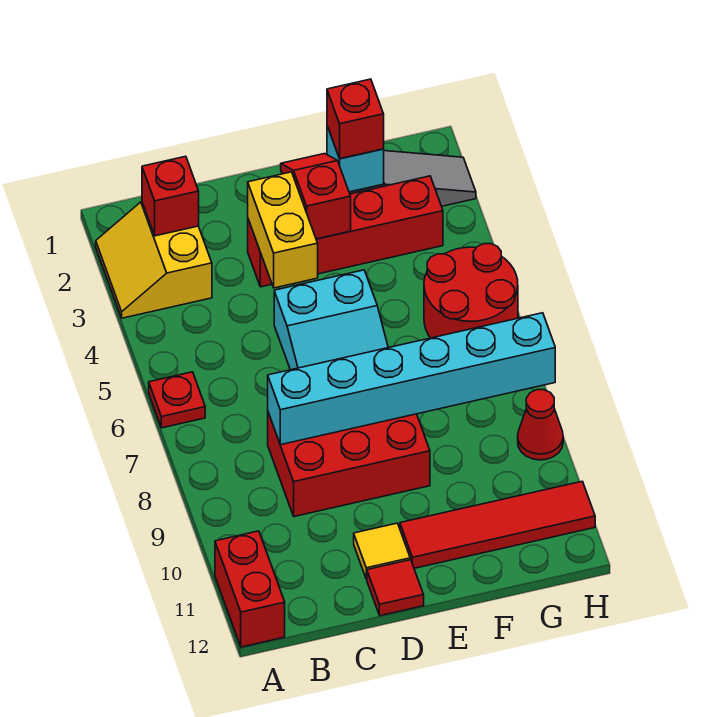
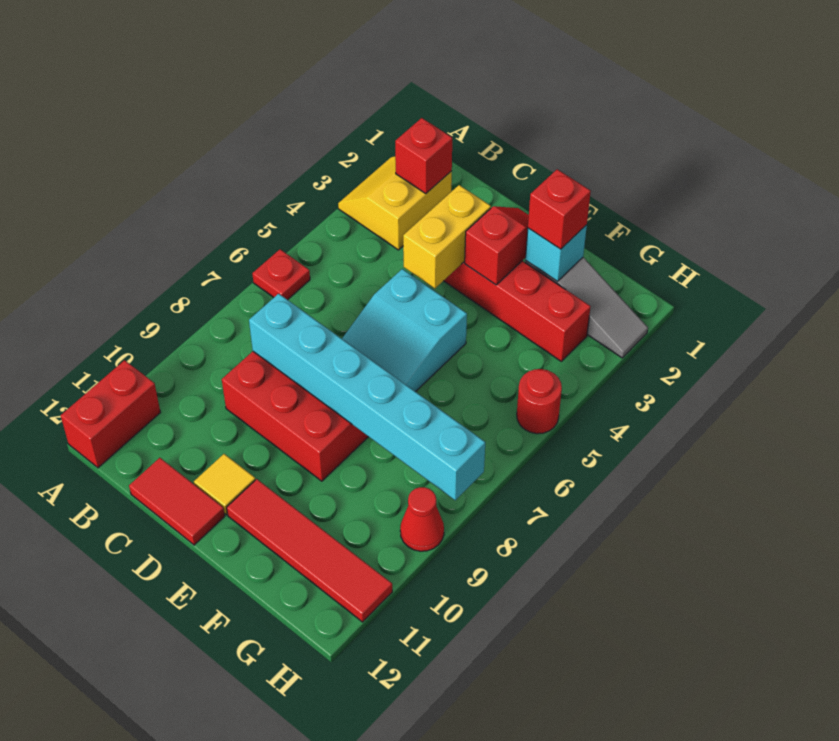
red 1x1 tile [367,560,424,616] -> red 1x2 tile [129,458,225,545]
red 2x2 round brick [424,244,518,338] -> red 1x1 round brick [517,369,562,434]

